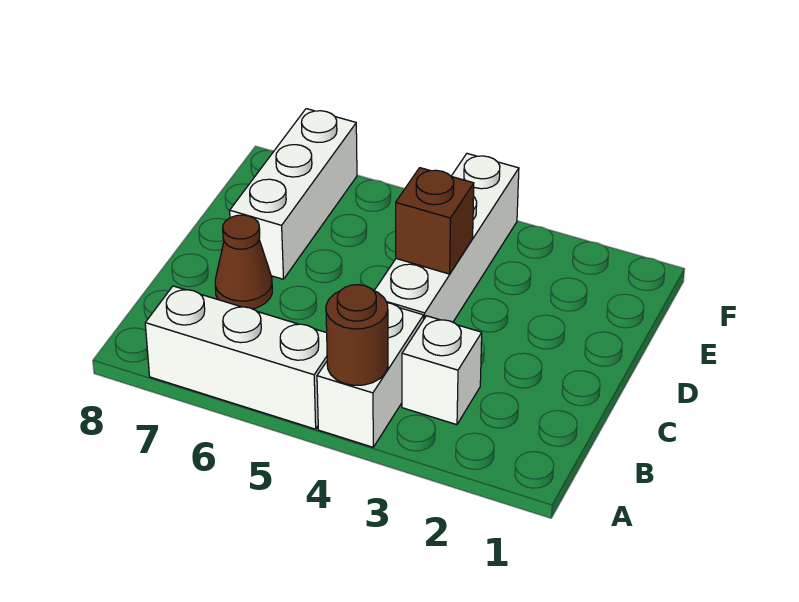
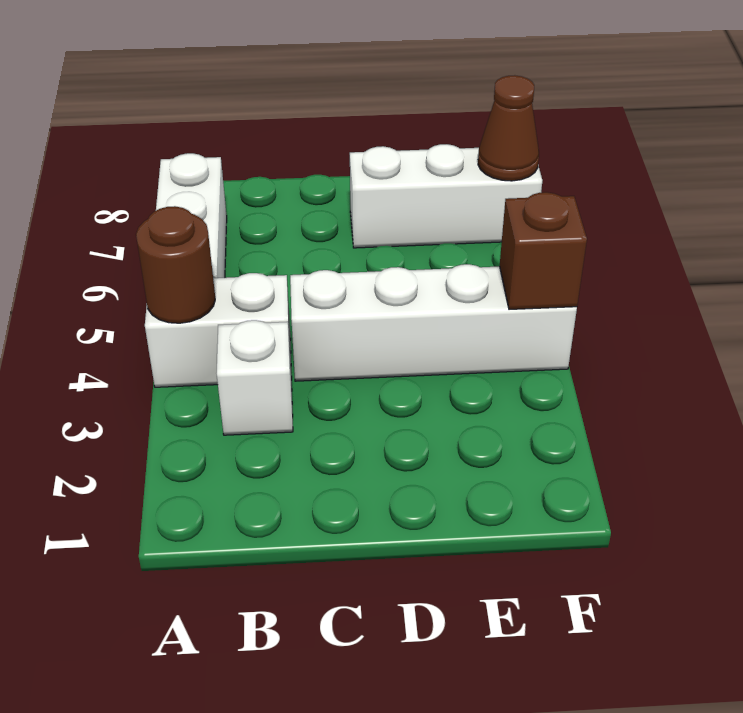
brown 1x1 cone [215,215,272,309] -> brown 1x1 cone moved to [478,75,539,181]
brown 1x1 brick [396,168,474,274] -> brown 1x1 brick moved to [500,192,587,309]

